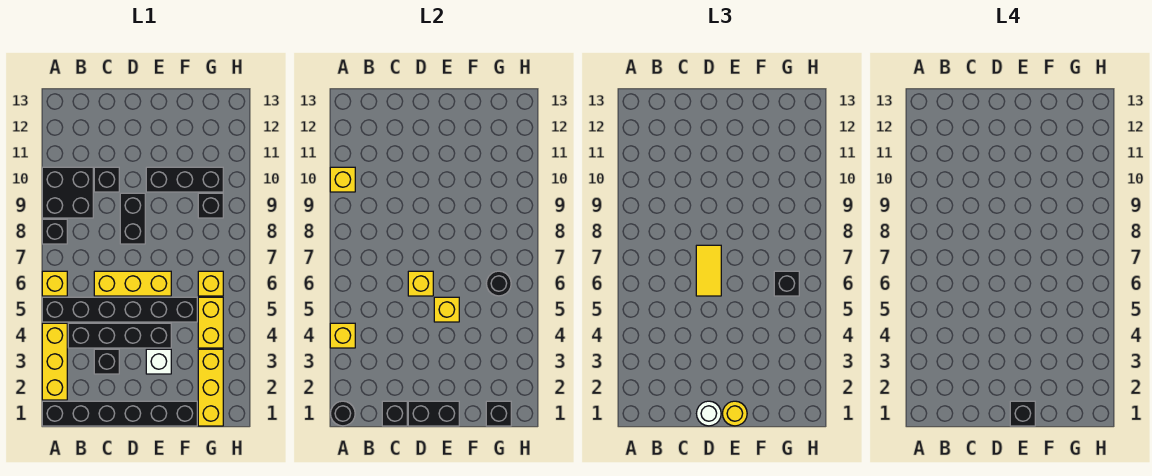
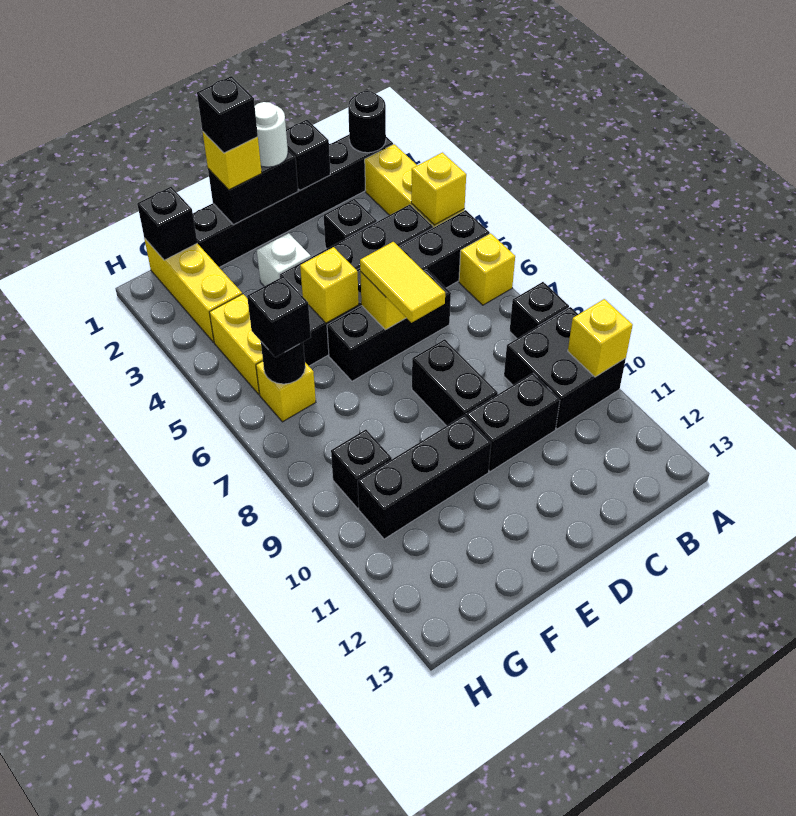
yellow 1x3 brick [94,271,171,296] -> black 1x3 brick [327,269,451,381]
black 1x1 brick [94,167,119,192] -> black 1x2 brick [466,373,560,472]
yellow 1x1 round brick [723,401,747,426] -> yellow 1x1 brick [203,132,262,190]

